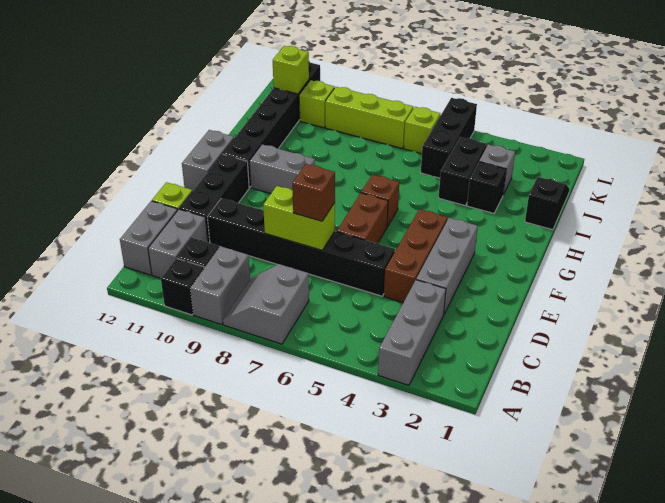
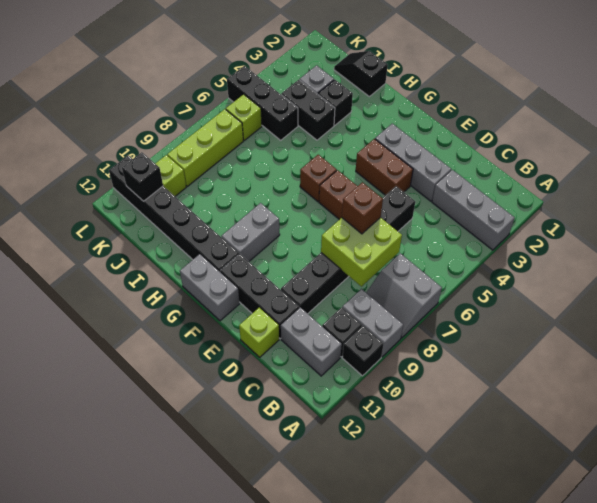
grey 1x2 brick [120,201,178,275] -> none
brown 1x3 brick [384,209,447,303] -> brown 1x2 brick [356,139,413,195]
lime 1x2 brick [263,186,335,250] -> lime 2x2 brick [321,217,402,287]
lime 1x1 brick [273,46,309,94] -> black 1x1 brick [122,152,163,201]

